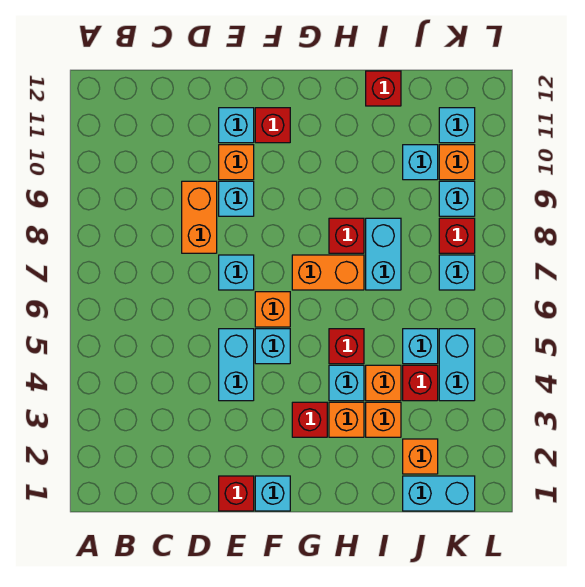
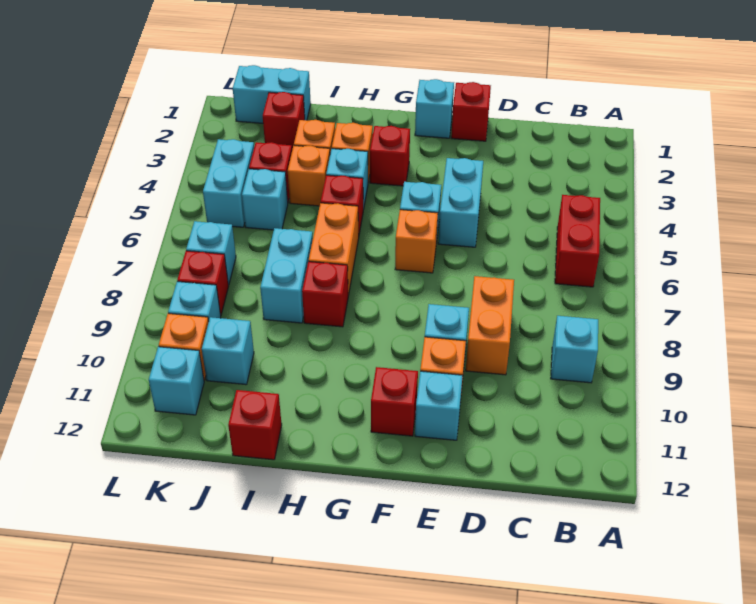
none -> red 1x2 brick [555,195,600,287]
cyan 1x1 brick [219,255,254,290] -> cyan 1x1 brick moved to [551,316,598,383]
orange 1x2 brick [292,255,364,290] -> orange 1x2 brick turned to [309,203,359,296]
orange 1x1 brick [403,439,438,474] -> red 1x1 brick [263,92,305,150]

